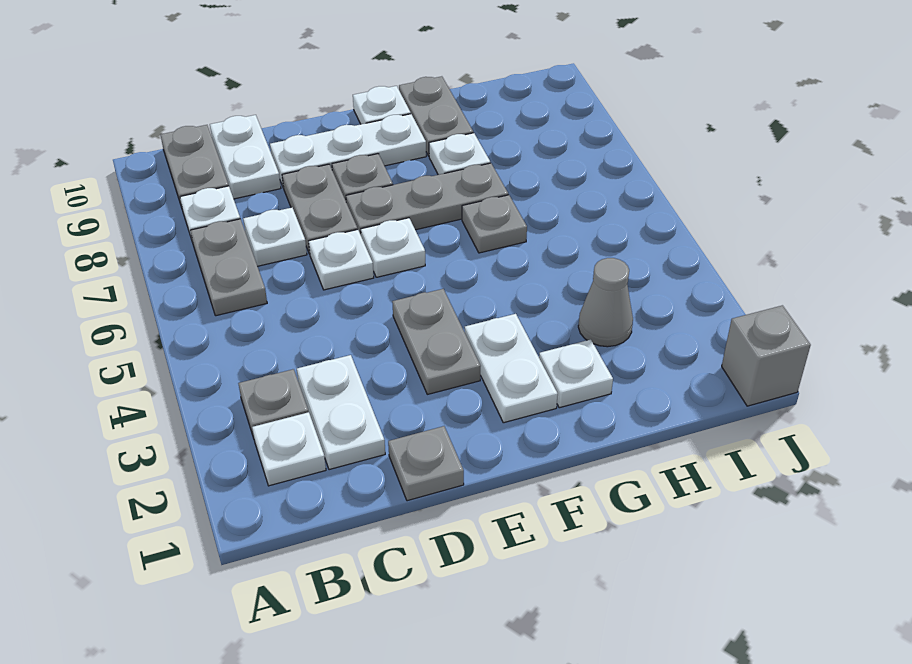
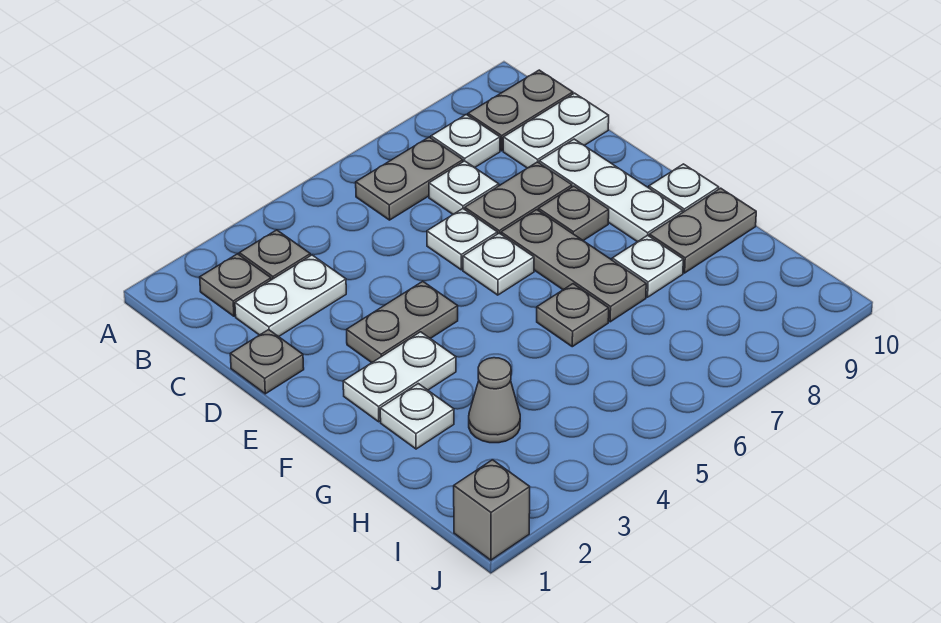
white 1x1 plate [252,412,326,486] -> grey 1x1 plate [200,254,271,316]

